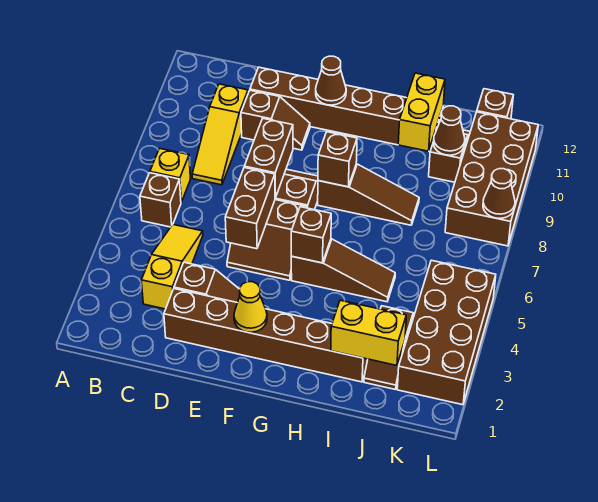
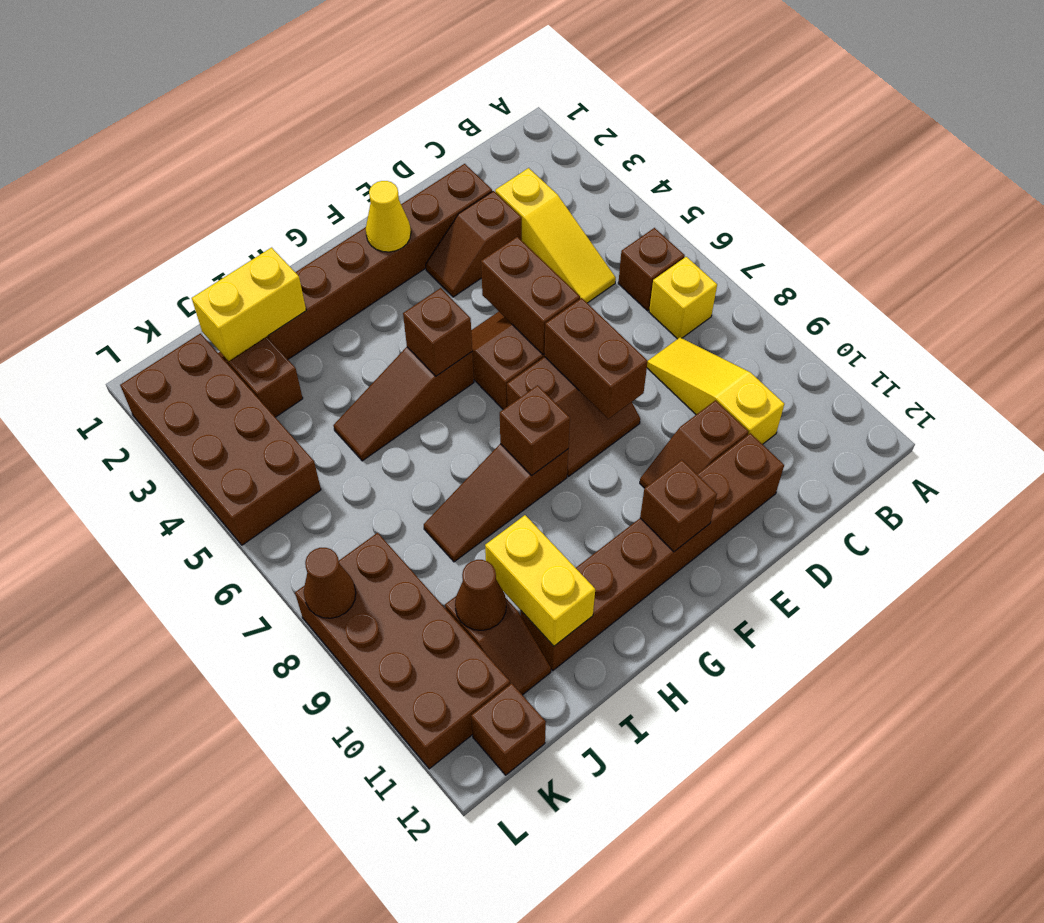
brown 1x1 cone [316,56,346,105] -> brown 1x1 brick [640,460,717,552]

